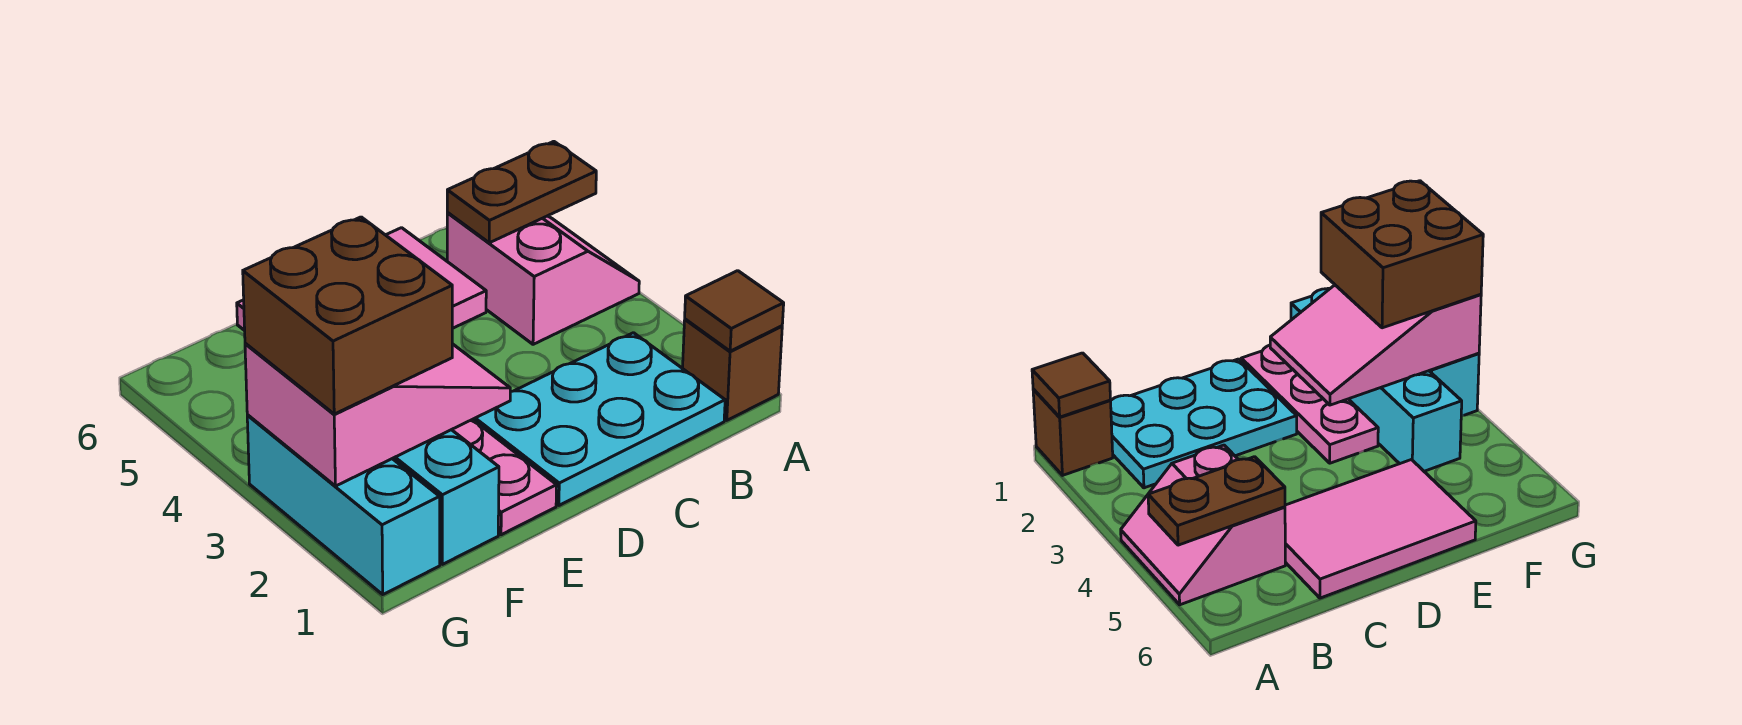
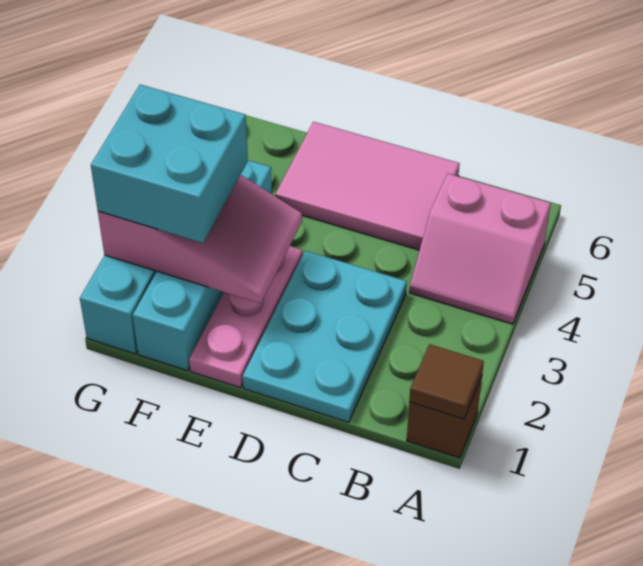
pink 2x2 slope [447,213,639,344] -> pink 2x2 slope turned to [409,174,551,324]
brown 1x2 plate [447,141,596,243] -> none
cyan 2x3 plate [473,333,725,505] -> cyan 2x3 plate turned to [243,251,407,422]
brown 2x2 brick [243,217,452,414] -> cyan 2x2 brick [91,85,248,243]

